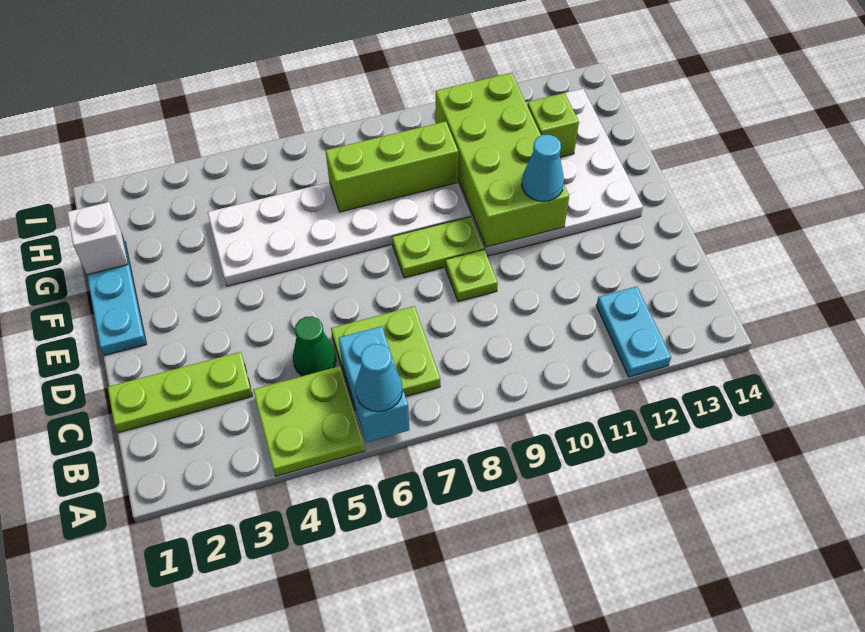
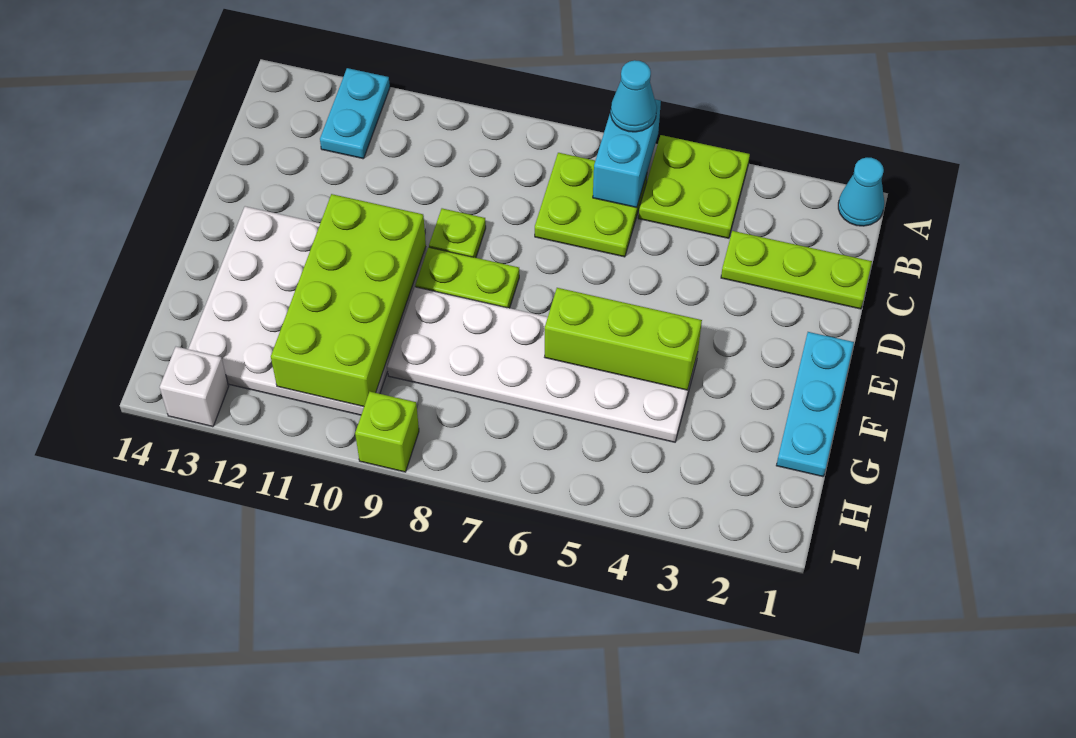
green 1x1 cone [293,316,336,376] -> none
cyan 1x1 cone [522,135,564,201] -> cyan 1x1 cone moved to [838,158,884,226]
white 1x1 brick [67,202,128,275] -> white 1x1 brick moved to [160,347,229,427]
lime 1x3 brick [325,121,458,212] -> lime 1x3 brick moved to [545,288,702,390]
lime 1x1 brick [527,93,579,157] -> lime 1x1 brick moved to [355,392,419,472]

